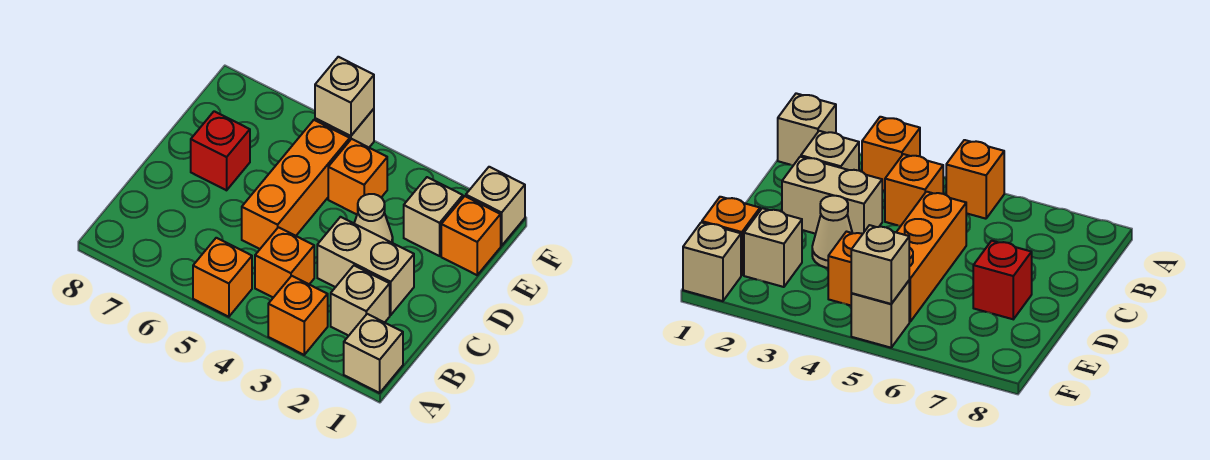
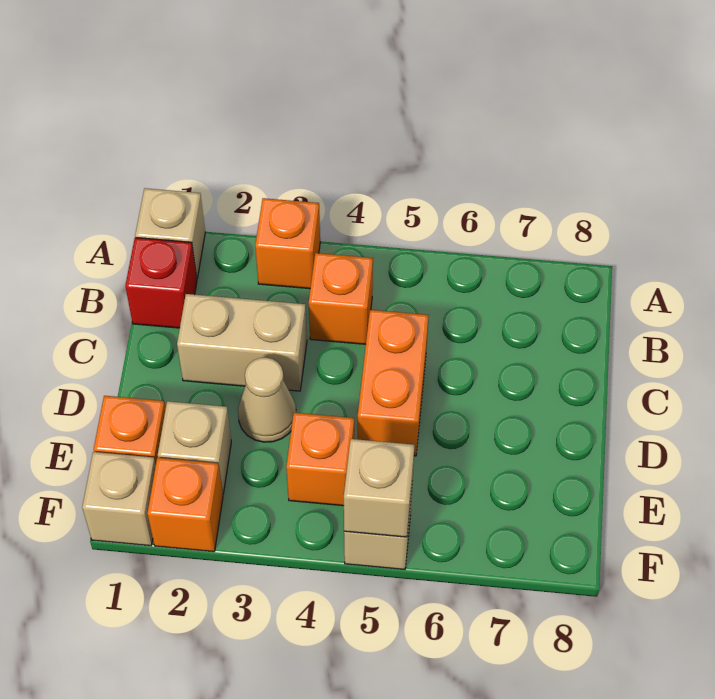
orange 1x1 brick [193,238,252,317] -> orange 1x1 brick moved to [147,458,223,552]
tan 1x1 brick [331,266,390,336] -> none
orange 1x3 brick [242,120,350,249] -> orange 1x2 brick [358,310,429,456]
red 1x1 brick [191,111,250,190] -> red 1x1 brick moved to [125,238,197,328]

